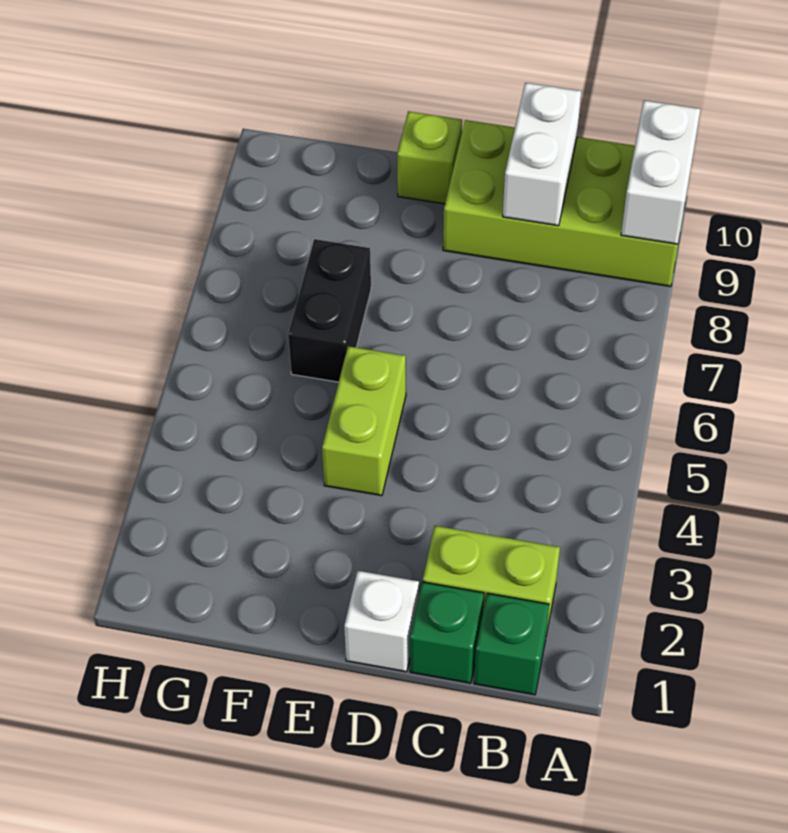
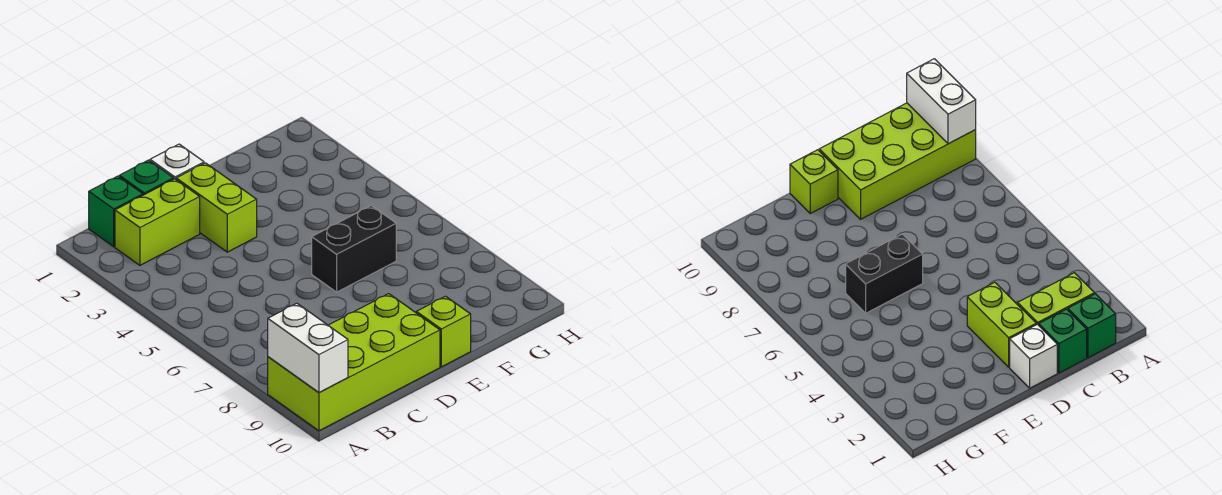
white 1x2 brick [503,83,581,226] -> none
lime 1x2 brick [322,346,406,496] -> lime 1x2 brick moved to [176,163,257,252]
black 1x2 brick [288,239,371,382] -> black 1x2 brick turned to [312,206,396,292]

